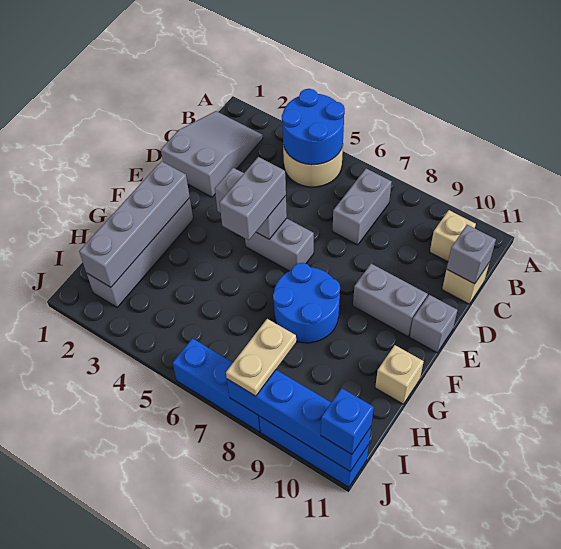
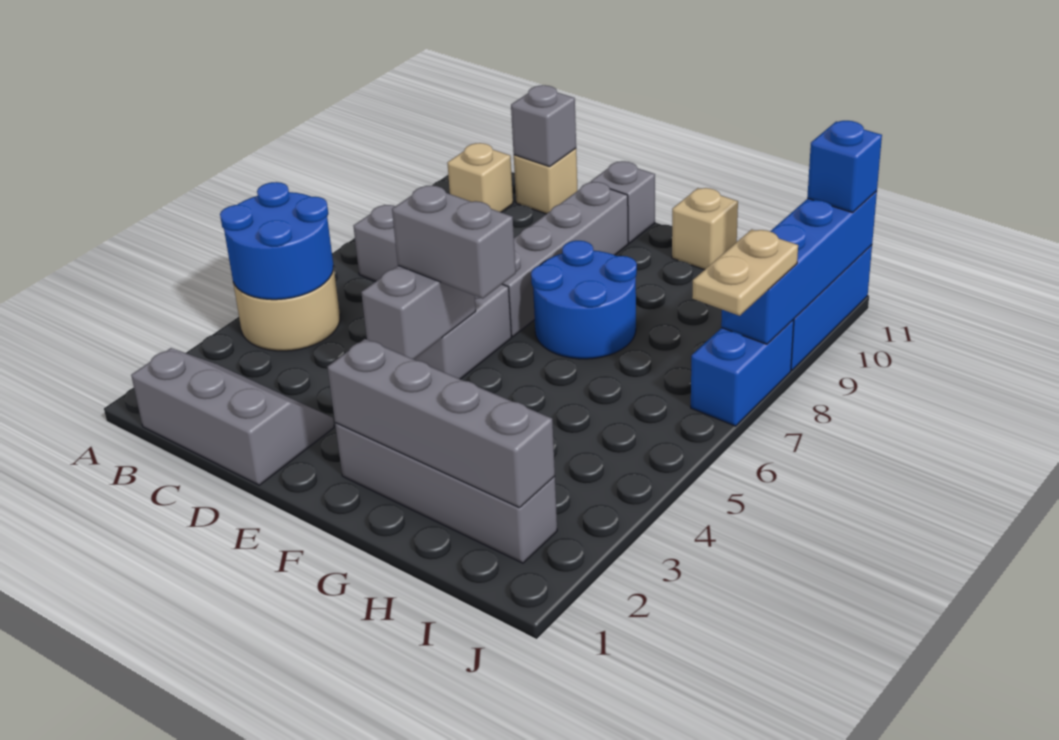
grey 2x3 slope [161,111,263,197] -> grey 2x3 slope turned to [131,348,334,485]
grey 1x2 brick [353,264,428,336] -> grey 1x4 brick [503,182,628,337]
tan 1x2 plate [226,319,296,396] -> tan 1x2 plate turned to [692,229,798,316]
blue 1x3 brick [173,338,261,432] -> blue 1x2 brick [691,319,794,426]

